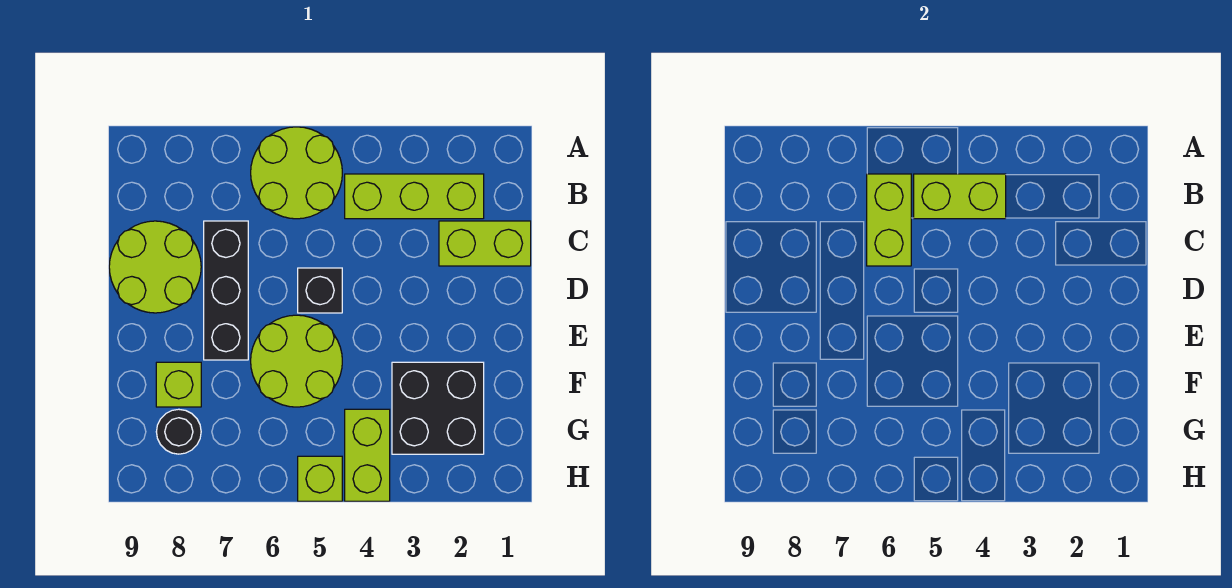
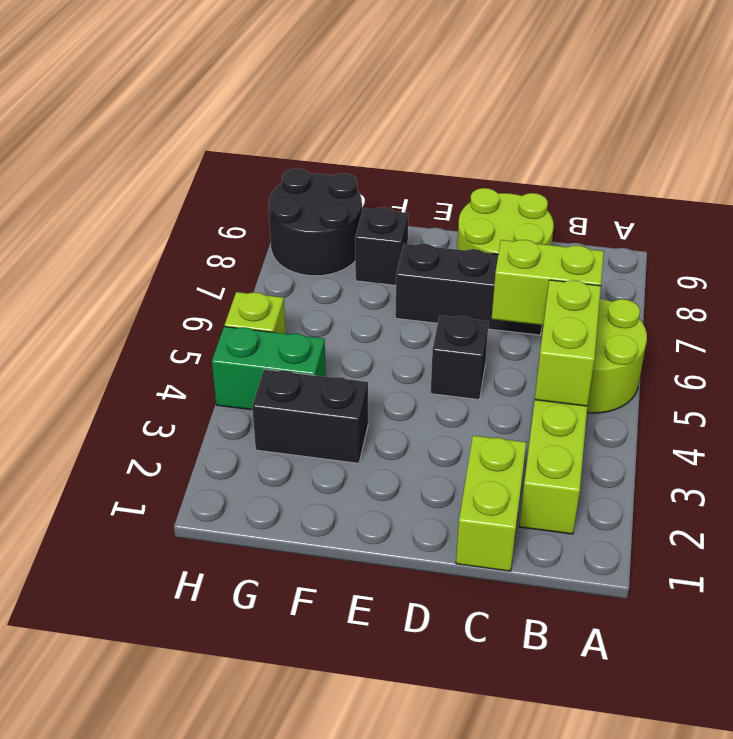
lime 2x2 round brick [251,315,342,407] -> none
black 2x2 brick [392,362,484,454] -> black 1x2 brick [252,369,368,463]
lime 1x1 brick [156,362,201,407] -> black 1x1 brick [355,208,409,285]
lime 1x2 brick [345,409,390,501] -> green 1x2 brick [212,327,326,410]
black 1x1 round brick [156,409,201,454] -> black 2x2 round brick [268,168,362,276]

